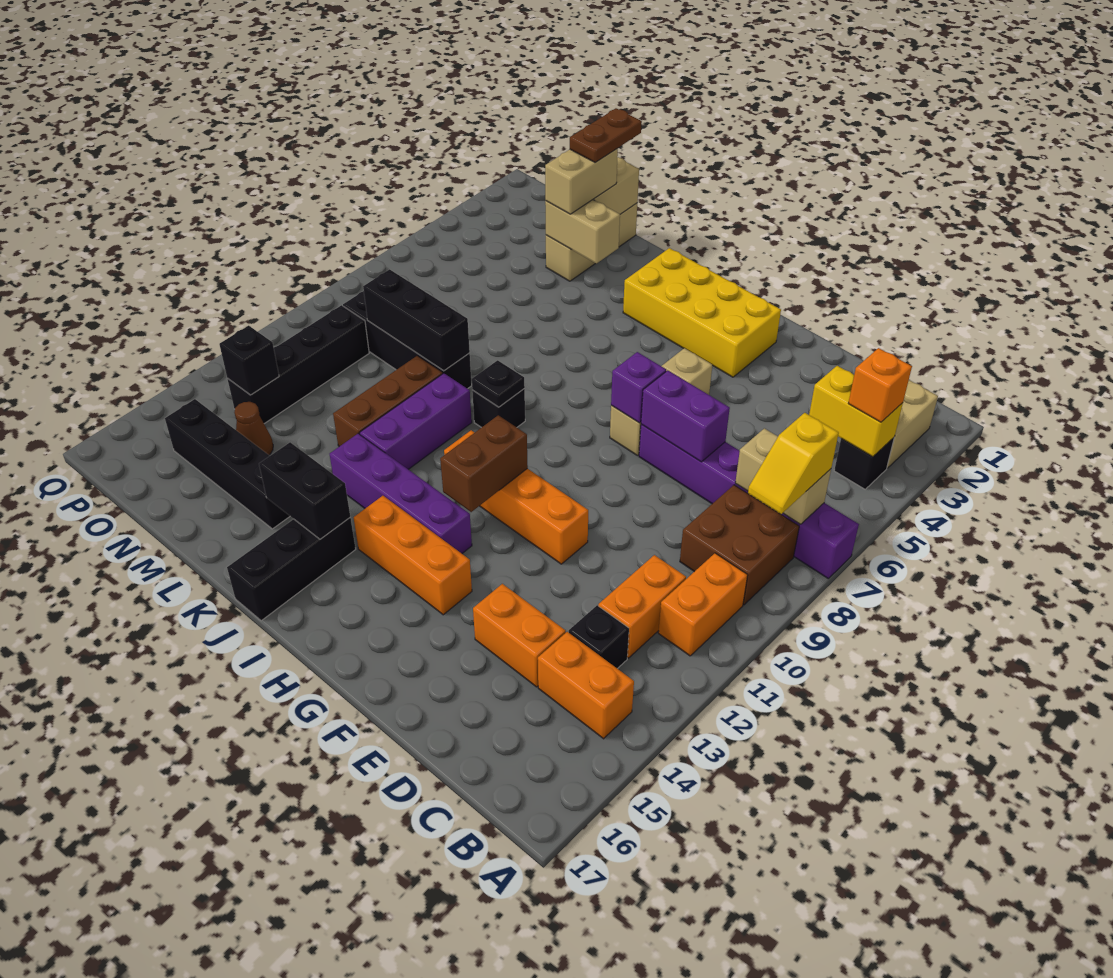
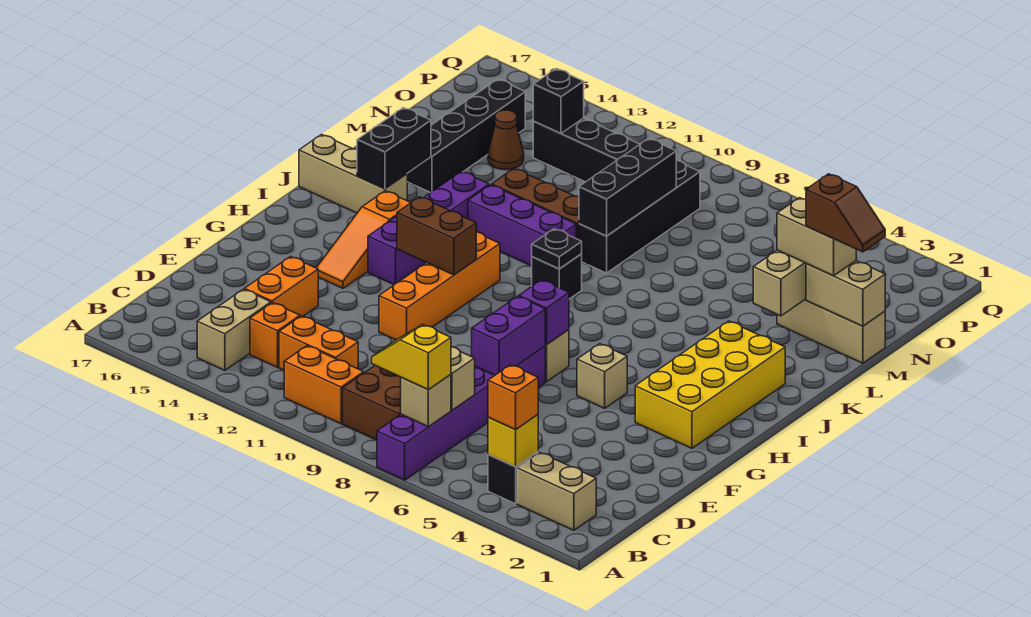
yellow 1x2 brick [809,366,903,457] -> yellow 1x1 brick [488,415,538,467]
orange 1x2 brick [538,632,634,739] -> tan 1x2 brick [197,289,271,370]
black 1x1 brick [569,605,629,669] -> orange 1x1 brick [250,303,300,367]
orange 1x3 brick [354,496,472,615] -> orange 1x3 slope [317,191,411,288]
black 1x3 brick [227,518,356,621] -> tan 1x3 brick [299,135,407,213]
brown 1x2 plate [570,108,642,163] -> brown 1x2 slope [806,174,885,252]

